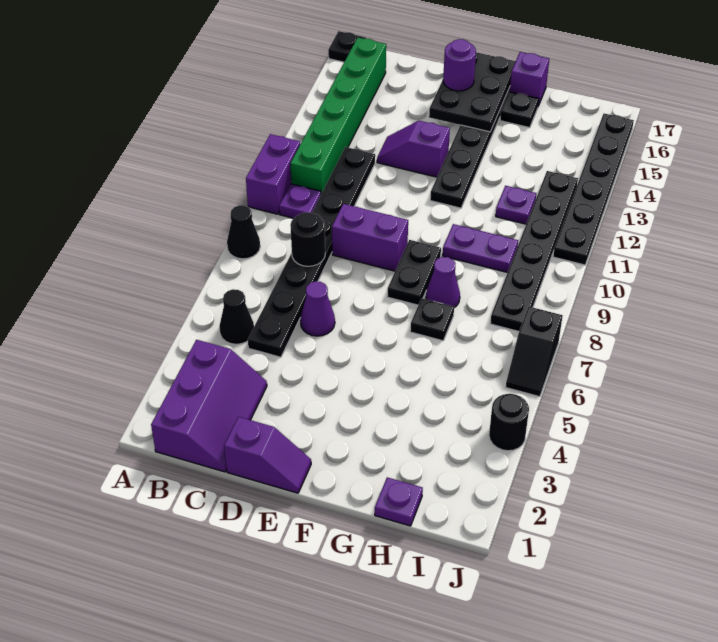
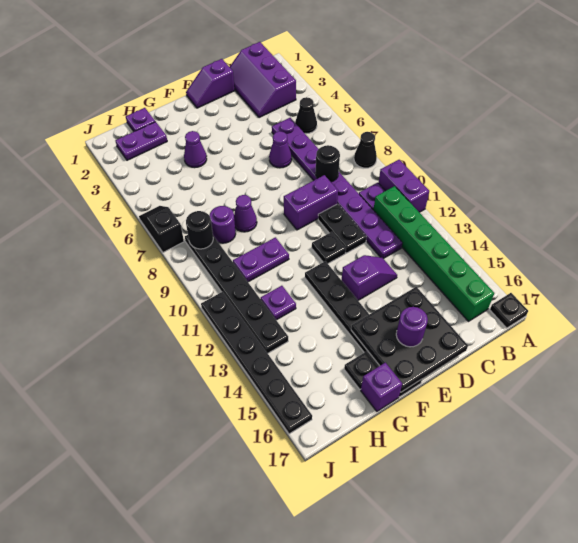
black 1x8 plate [248,147,375,357] -> purple 1x8 plate [272,118,402,259]
black 2x3 plate [429,52,516,132] -> black 3x3 plate [351,287,468,392]
black 1x2 plate [387,240,441,305] -> black 1x2 plate moved to [318,204,367,253]
none -> purple 1x1 cone [184,131,207,168]
black 1x1 plate [410,298,454,341] -> black 1x1 plate moved to [312,232,346,263]
none -> purple 1x2 plate [115,122,167,160]
none -> purple 1x1 round brick [209,206,236,243]
black 1x1 round brick [489,394,529,451] -> black 1x1 round brick moved to [186,211,213,249]

